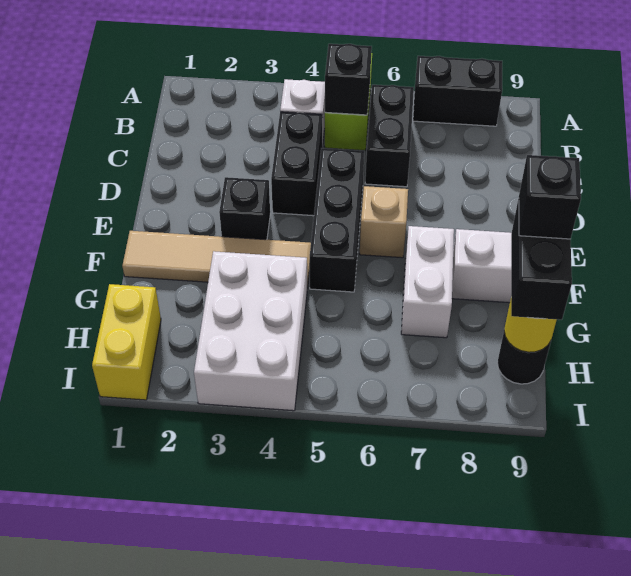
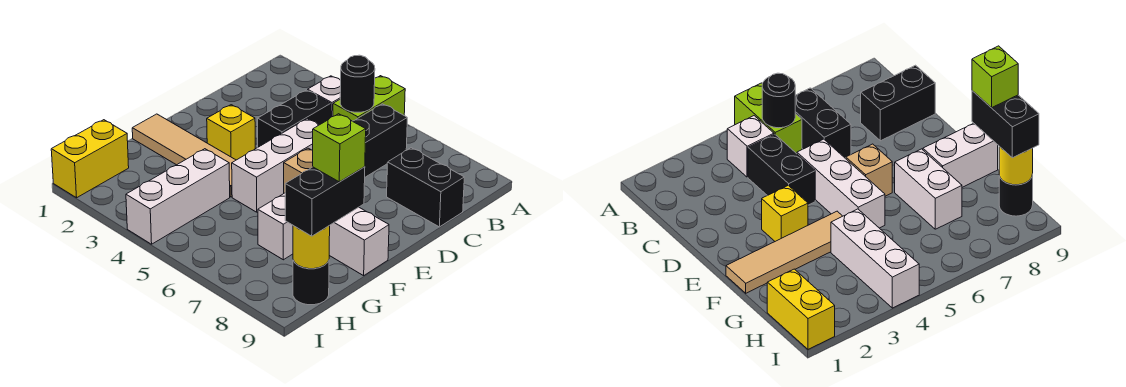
black 1x2 brick [413,56,502,126] -> black 1x2 brick moved to [387,148,464,227]
black 1x1 brick [325,44,372,115] -> black 1x1 round brick [340,55,375,112]
black 1x3 brick [310,148,364,292] -> white 1x3 brick [232,119,319,212]
black 1x1 brick [219,177,270,240] -> yellow 1x1 brick [207,105,255,160]
white 2x3 brick [194,251,307,411] -> white 1x3 brick [126,149,230,244]
black 1x1 brick [519,155,581,239] -> lime 1x1 brick [313,114,366,182]

